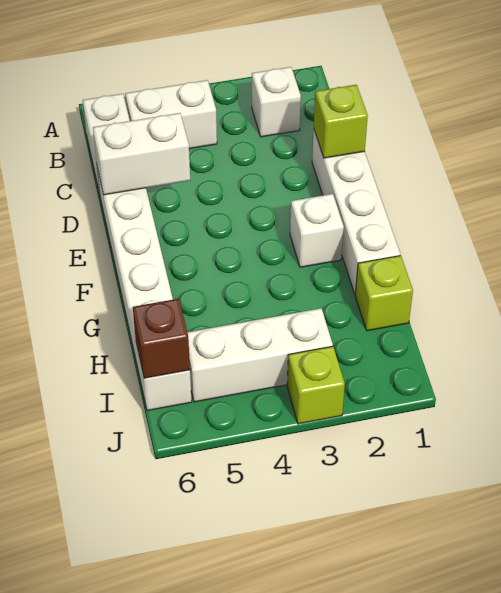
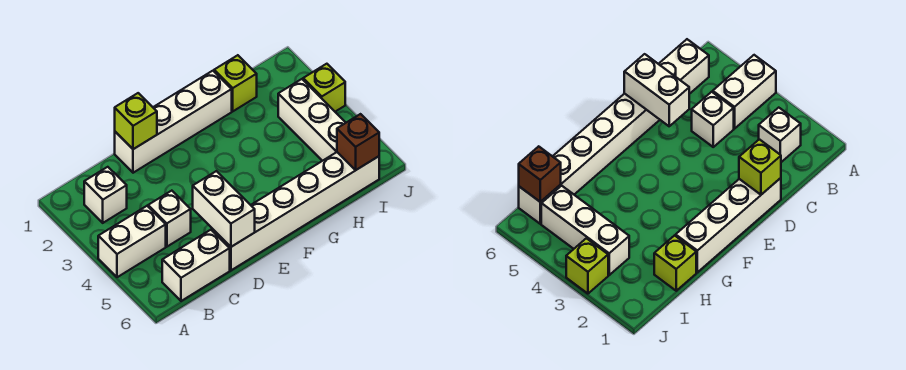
white 1x2 brick [125,80,217,149] -> white 1x2 brick turned to [98,206,166,277]
white 1x1 brick [290,194,344,267] -> white 1x1 brick moved to [148,191,191,247]

